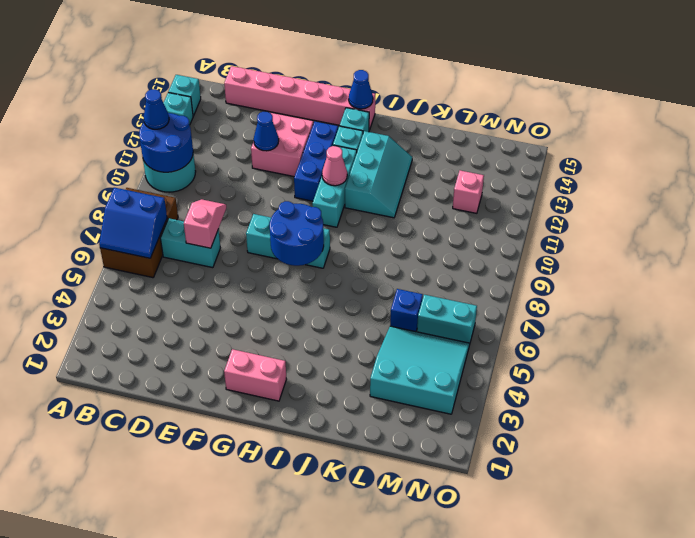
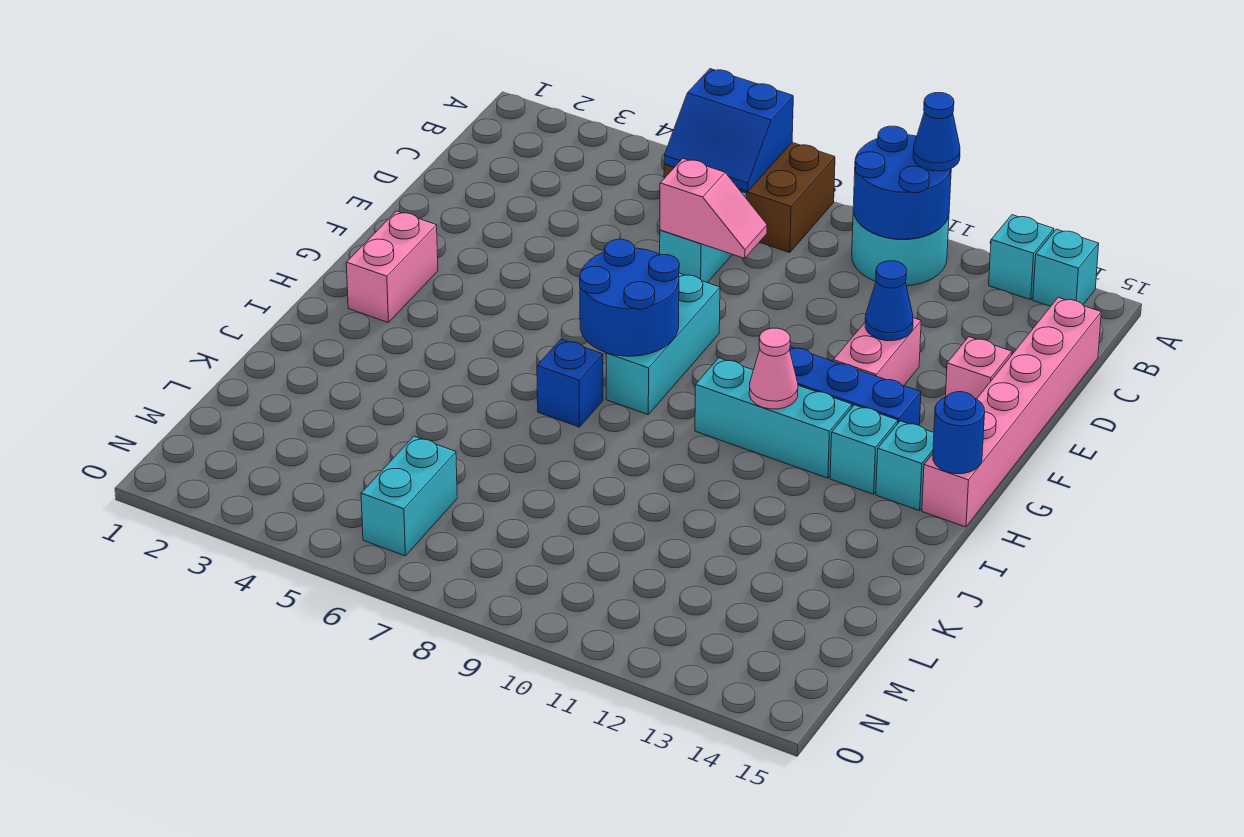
blue 2x2 slope [99,188,167,258] -> blue 2x2 slope turned to [664,69,793,191]
pink 2x2 brick [251,113,313,177] -> pink 1x2 brick [833,318,921,386]
blue 1x1 cone [349,70,373,109] -> blue 1x1 round brick [933,392,985,474]
cyan 2x3 slope [345,131,412,218] -> none
cyan 3x3 slope [370,326,470,414] -> none
blue 1x1 brick [390,289,423,331] -> blue 1x1 brick moved to [537,339,603,427]
pink 1x1 brick [453,170,484,213] -> pink 1x1 brick moved to [945,337,1012,399]

